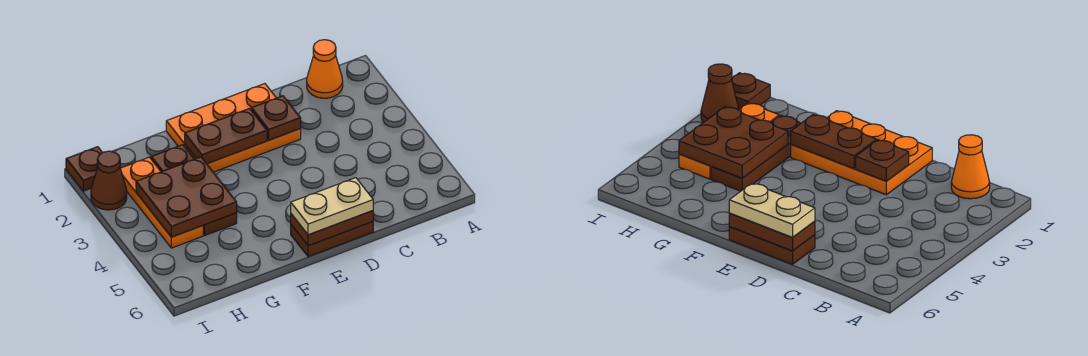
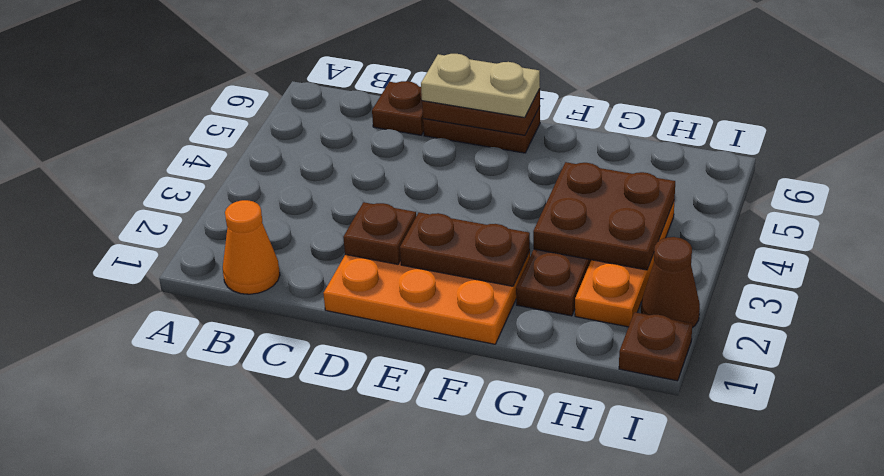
none -> brown 1x1 plate [372,81,424,135]

